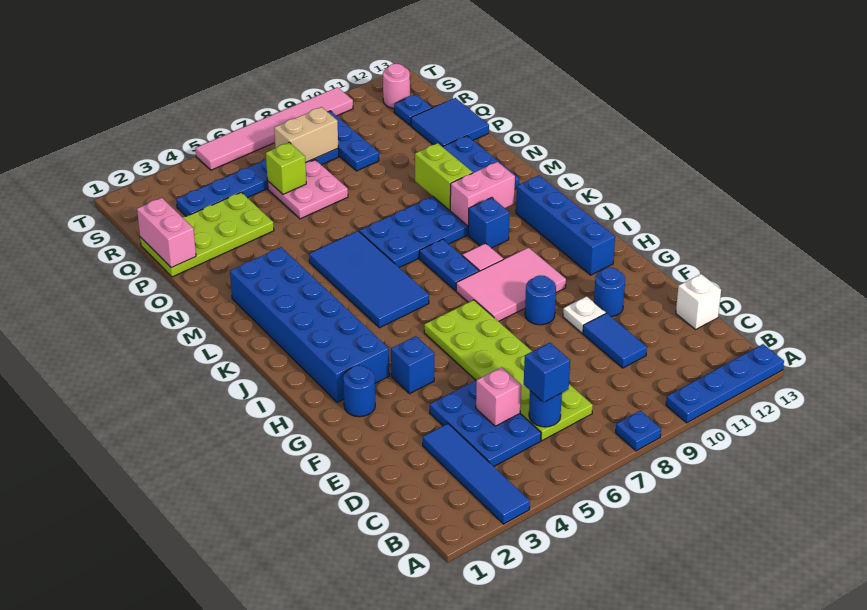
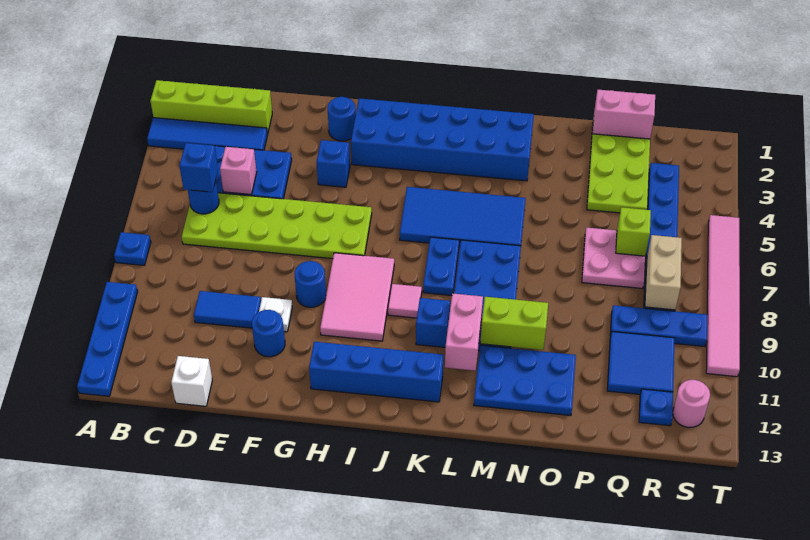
none -> lime 1x4 brick [150,80,272,134]
blue 1x2 plate [420,239,479,291] -> blue 1x2 plate turned to [423,237,459,295]
blue 2x2 tile [411,98,489,147] -> blue 2x2 tile moved to [607,331,675,394]

